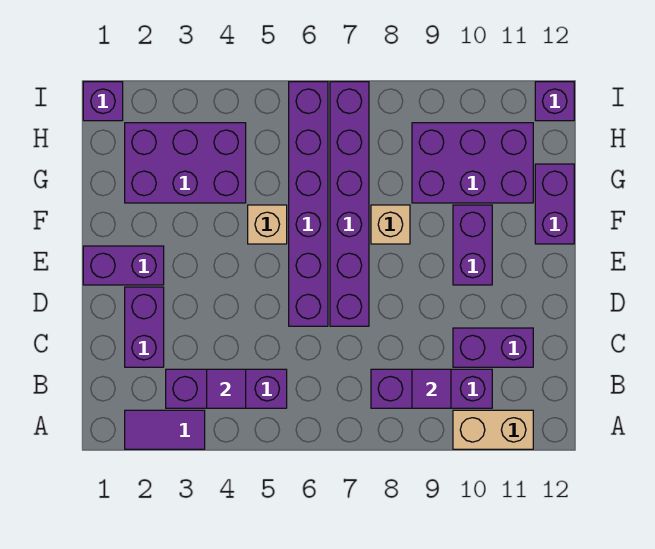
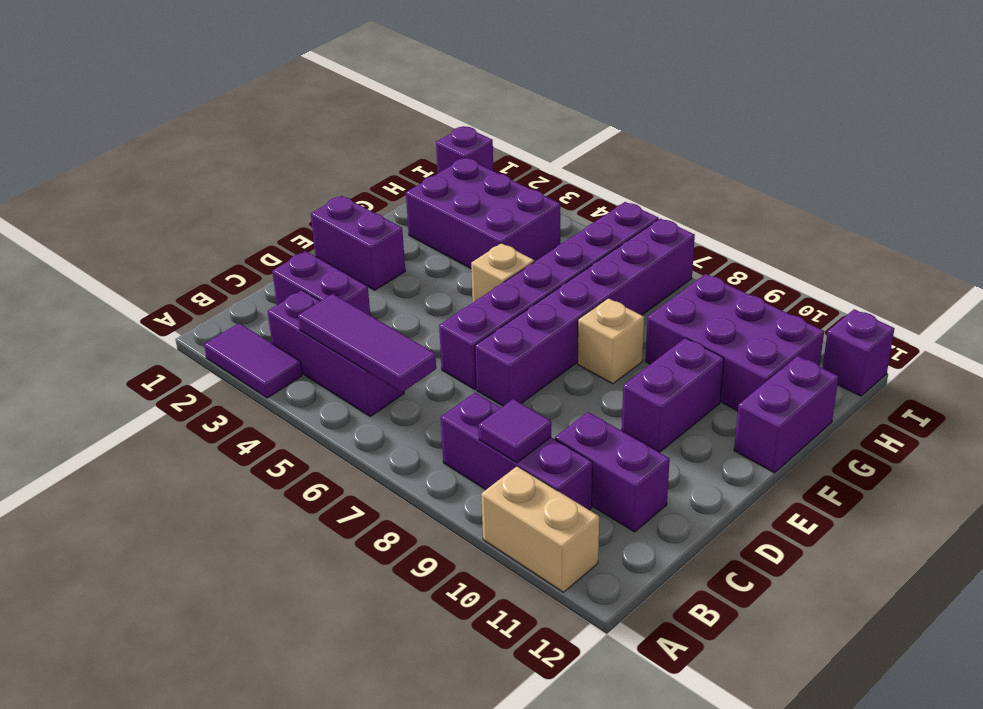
purple 1x1 tile [207,369,246,408] -> purple 1x3 tile [298,294,436,392]
purple 1x2 brick [125,287,164,367] -> purple 1x2 brick turned to [272,251,370,315]

